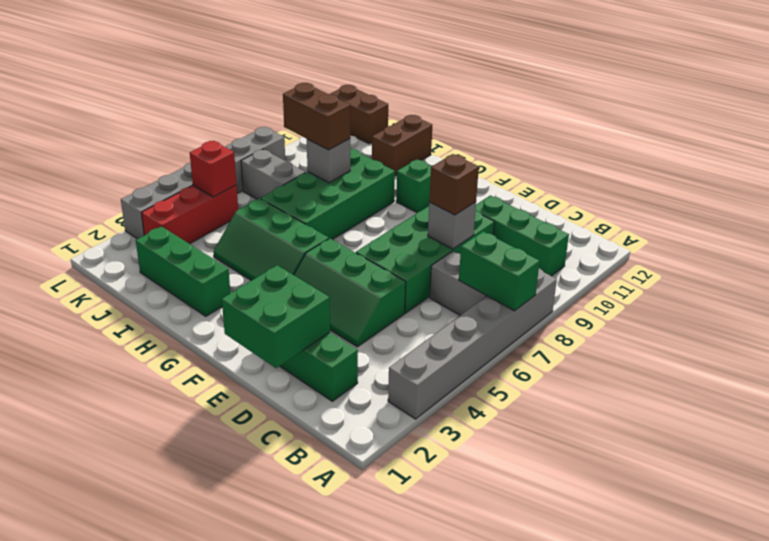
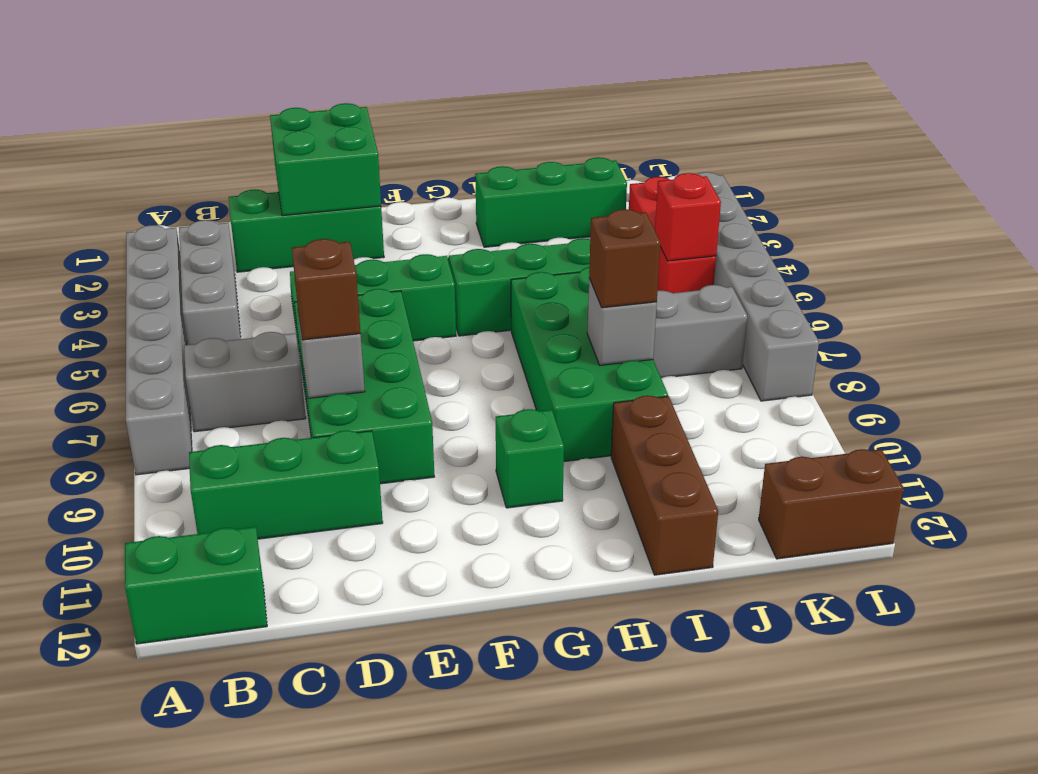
green 1x2 brick [459,231,540,311] -> green 1x2 brick moved to [125,527,267,644]
none -> grey 1x3 brick [179,220,241,345]
brown 1x2 brick [283,83,350,150] -> brown 1x1 brick [589,209,660,308]
brown 1x2 brick [372,115,432,176] -> brown 1x3 brick [611,395,718,575]

